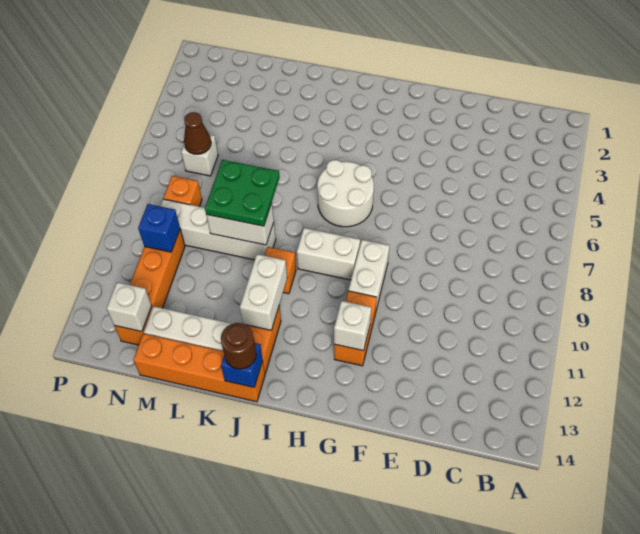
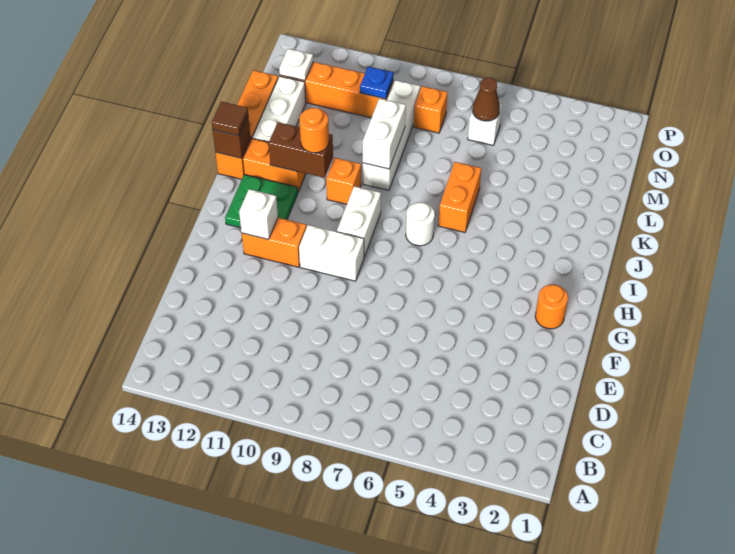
none -> orange 1x1 round brick [535,284,568,329]
white 2x2 round brick [317,160,374,227] -> white 1x1 round brick [406,202,435,246]
none -> orange 1x2 brick [438,162,481,232]
white 1x2 brick [240,254,287,330] -> brown 1x2 brick [269,122,333,178]
none -> orange 1x1 round brick [299,108,329,153]
blue 1x1 brick [221,343,263,387] -> brown 1x1 brick [213,116,251,158]
brown 1x1 round brick [221,323,256,369] -> brown 1x1 tile [212,102,248,136]
green 2x2 plate [205,160,280,226] -> green 2x2 plate moved to [225,174,298,228]
blue 1x1 brick [138,204,180,252] -> blue 1x1 plate [360,67,393,99]
white 1x1 brick [106,282,152,332] -> white 1x1 plate [279,49,313,81]

